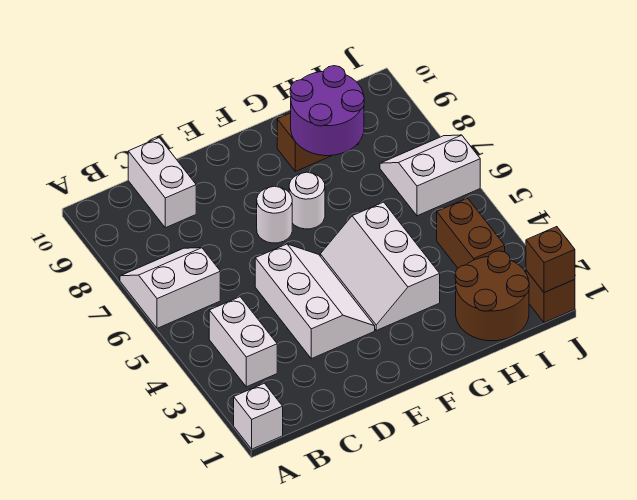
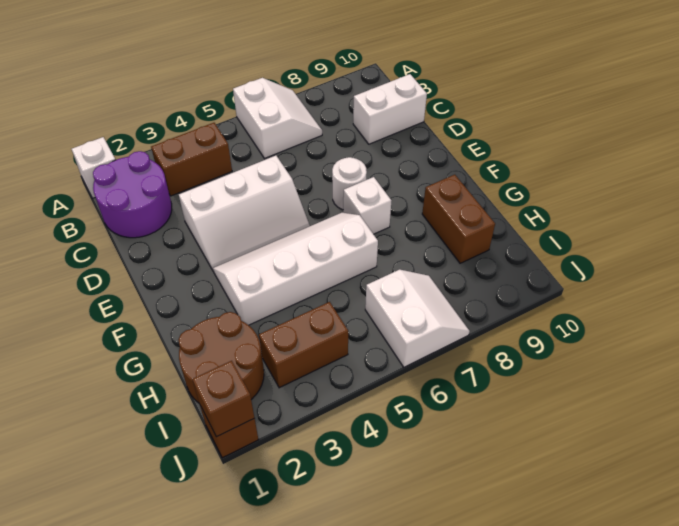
white 1x2 brick [209,297,277,387] -> brown 1x2 brick [151,123,232,196]
white 2x3 slope [320,202,440,330] -> white 2x4 slope [213,213,378,325]
white 1x1 round brick [289,172,325,229] -> white 1x1 brick [343,177,391,234]
purple 2x2 round brick [290,66,364,156] -> purple 2x2 round brick moved to [93,151,172,238]

